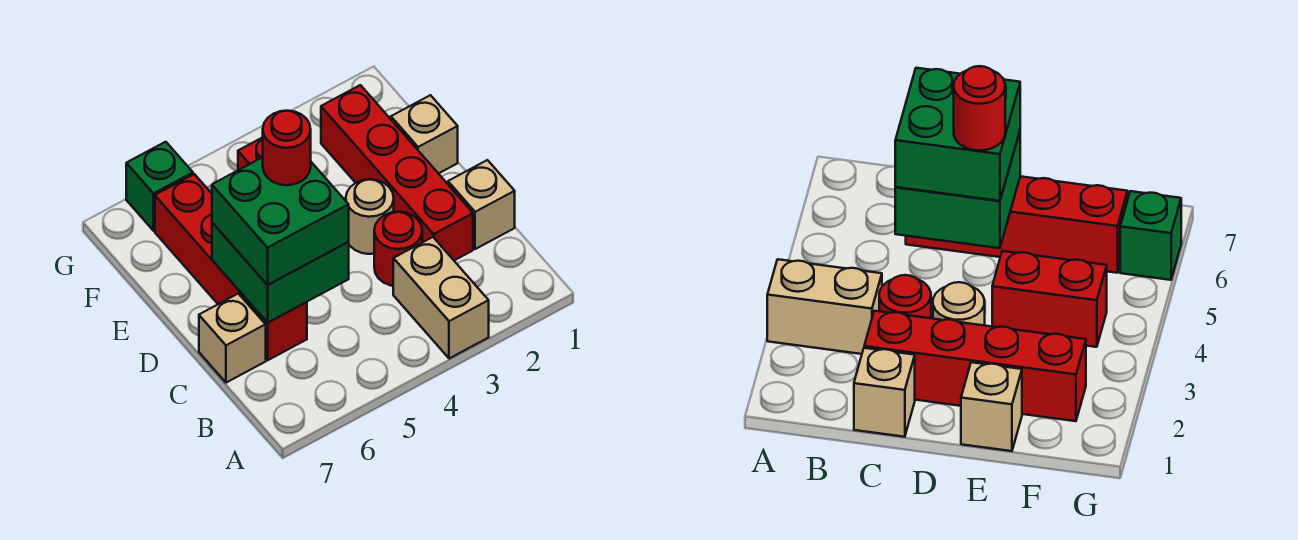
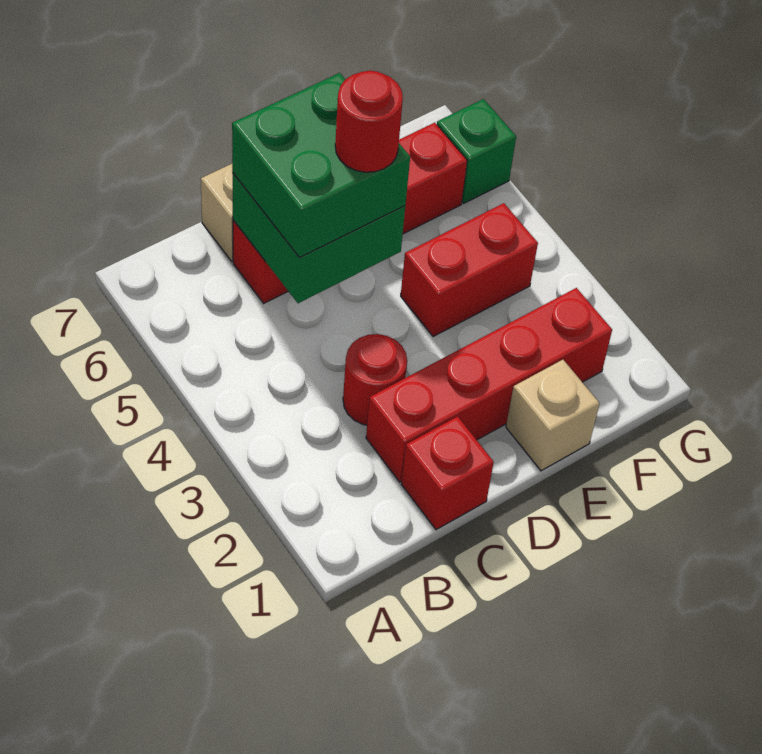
tan 1x2 brick [393,237,489,359] -> none
tan 1x1 brick [448,160,515,249] -> red 1x1 brick [401,416,494,530]
tan 1x1 round brick [346,179,394,254] -> none

